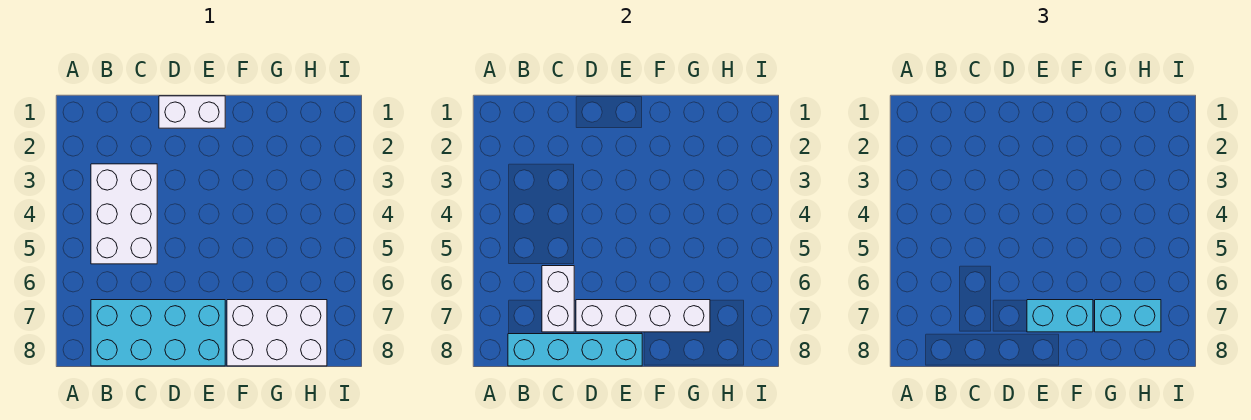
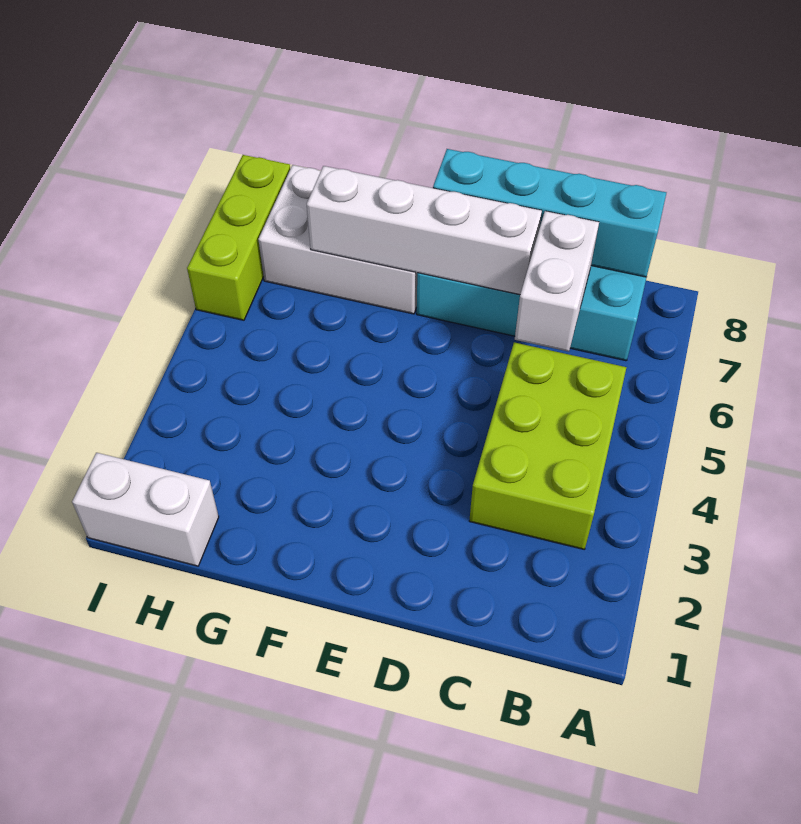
white 2x3 brick [91,164,157,264] -> lime 2x3 brick [469,342,627,550]
white 1x2 brick [159,96,225,128] -> white 1x2 brick moved to [72,453,219,566]
cyan 1x2 brick [1027,300,1093,332] -> none
cyan 1x2 brick [1095,300,1161,332] -> none
none -> lime 1x3 brick [187,155,290,320]

